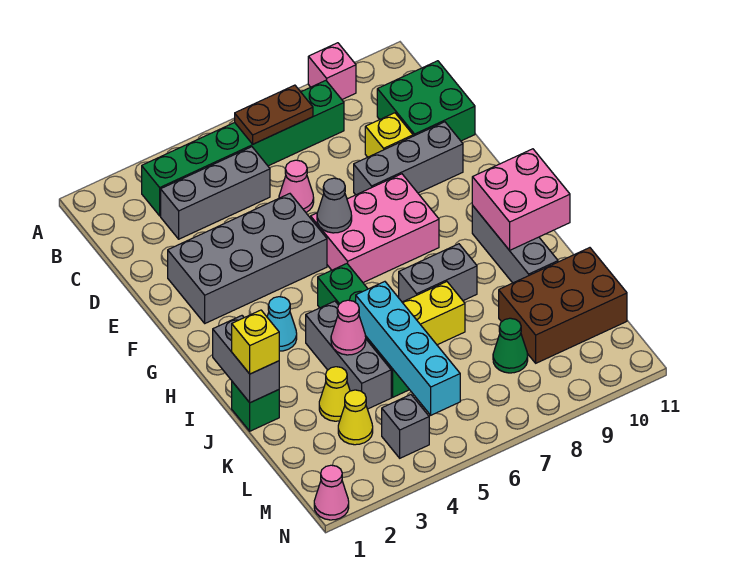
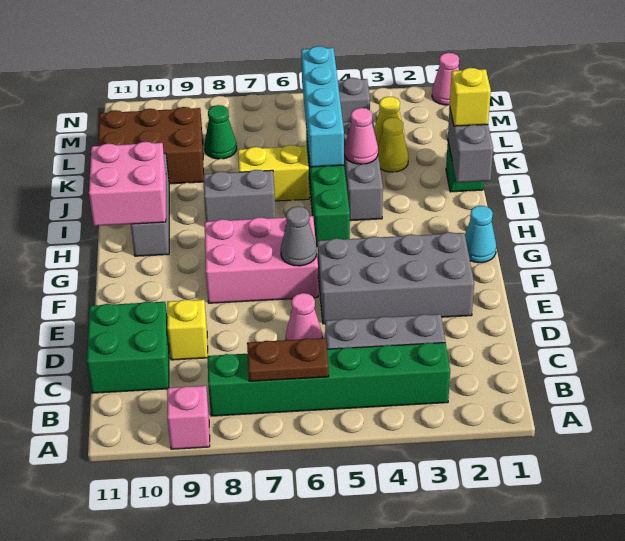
grey 1x3 brick [354,122,463,195] -> none
cyan 1x1 cone [267,297,297,351] -> cyan 1x1 cone moved to [465,206,496,263]

